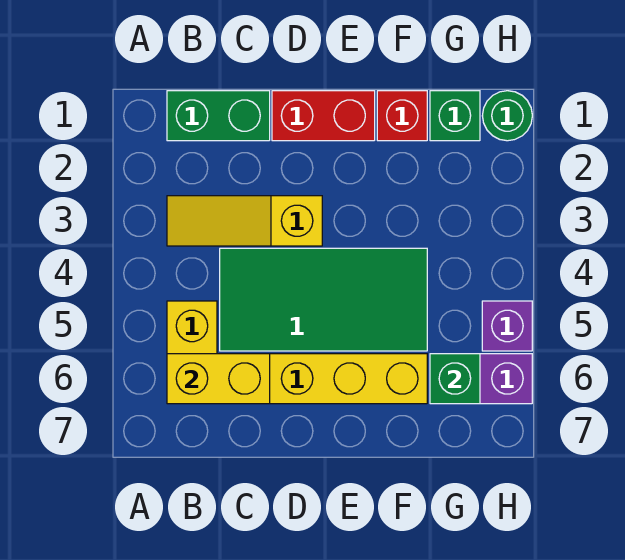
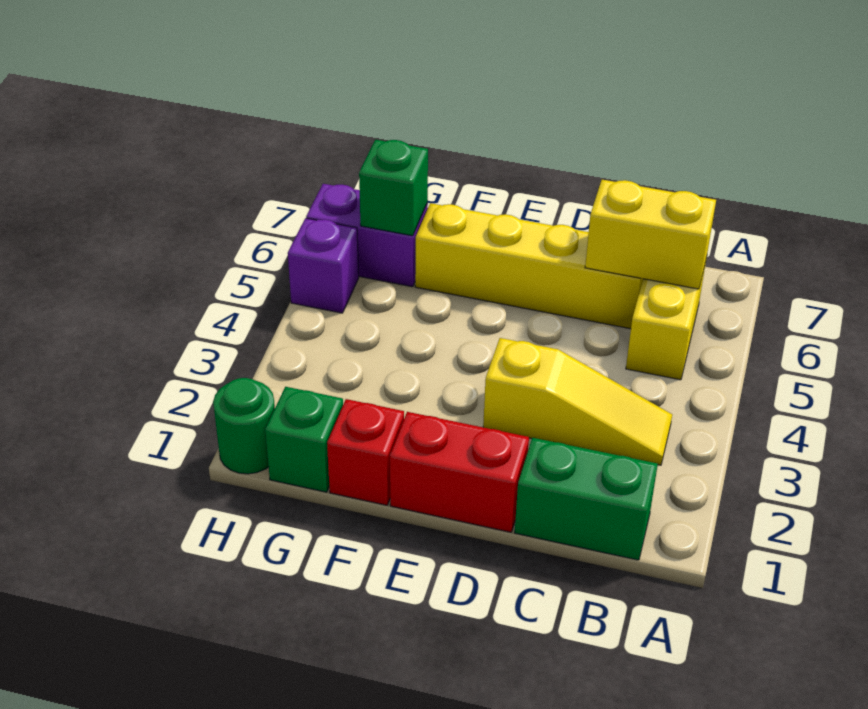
green 2x4 tile [220,248,427,351] -> none

